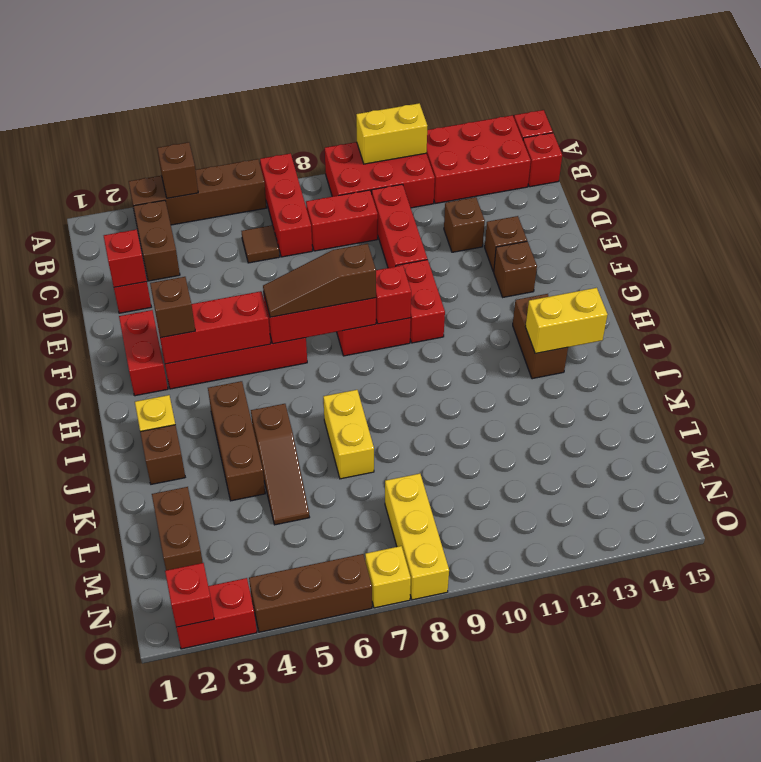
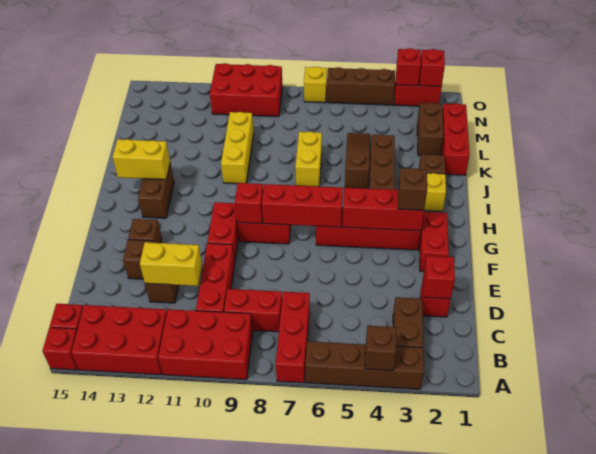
yellow 1x2 brick [356,103,427,164] -> yellow 1x2 brick moved to [140,242,202,286]
brown 1x1 tile [241,225,280,263] -> none
brown 1x3 slope [263,244,376,317] -> none
none -> red 1x3 brick [442,103,470,175]
yellow 1x3 brick [385,474,449,600] -> yellow 1x3 brick moved to [221,112,254,184]
none -> red 2x3 brick [210,63,283,117]
none -> red 1x1 brick [396,48,421,86]

